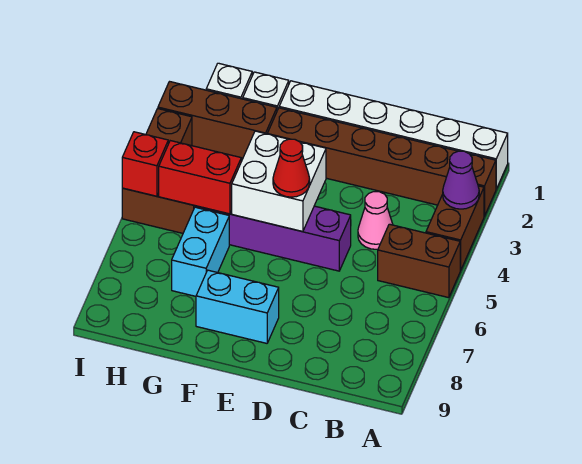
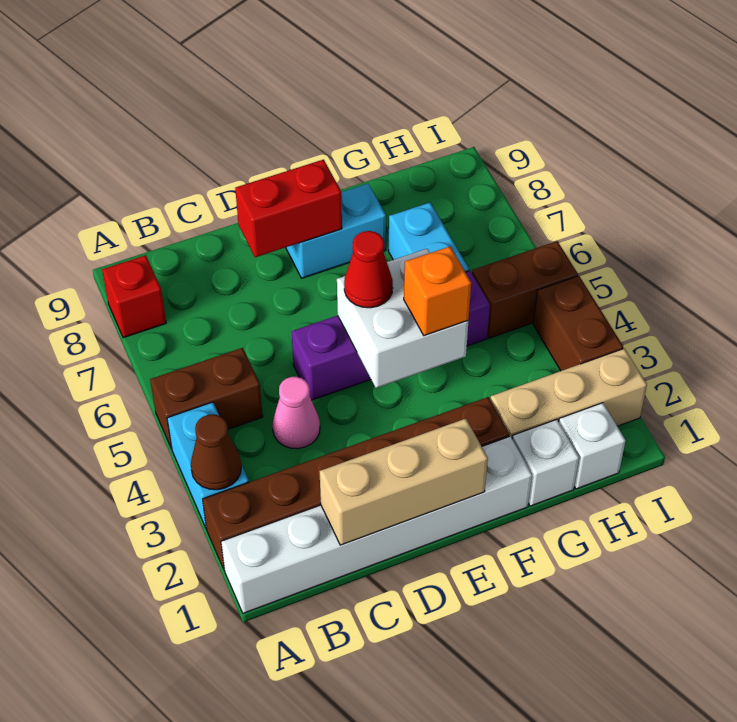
brown 1x2 brick [426,186,484,270] -> cyan 1x2 brick [167,402,249,529]
purple 1x1 cone [443,151,479,209] -> brown 1x1 cone [191,414,241,490]
none -> tan 1x3 brick [320,419,488,545]
none -> orange 1x1 brick [404,247,471,336]
brown 1x3 brick [158,82,277,158] -> tan 1x3 brick [490,348,647,438]
red 1x2 brick [159,141,241,214] -> red 1x2 brick moved to [235,160,342,257]
red 1x1 brick [122,132,168,196] -> red 1x1 brick moved to [102,255,166,338]

